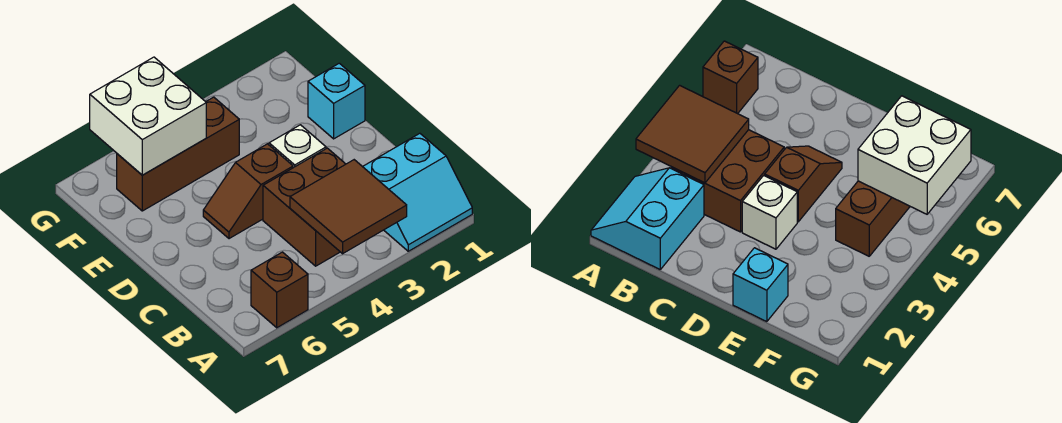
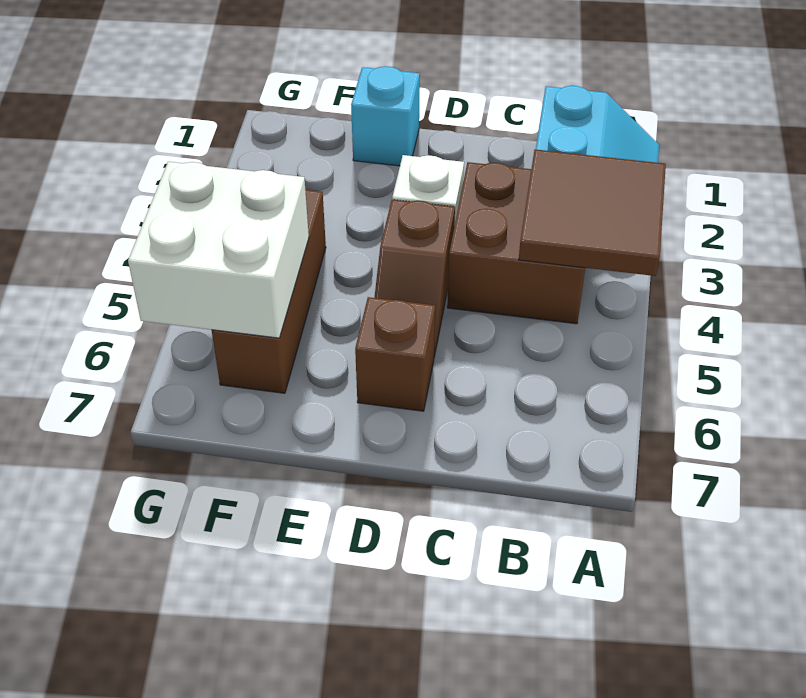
brown 1x1 brick [251,252,308,328] -> brown 1x1 brick moved to [355,297,435,411]

